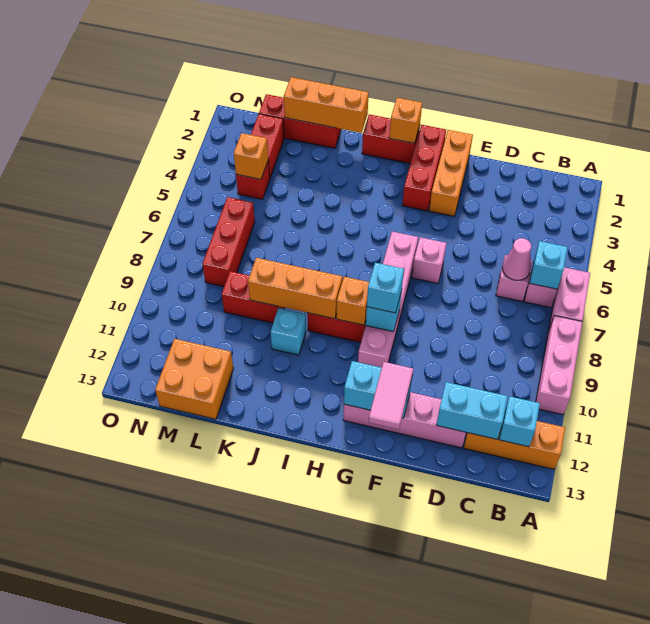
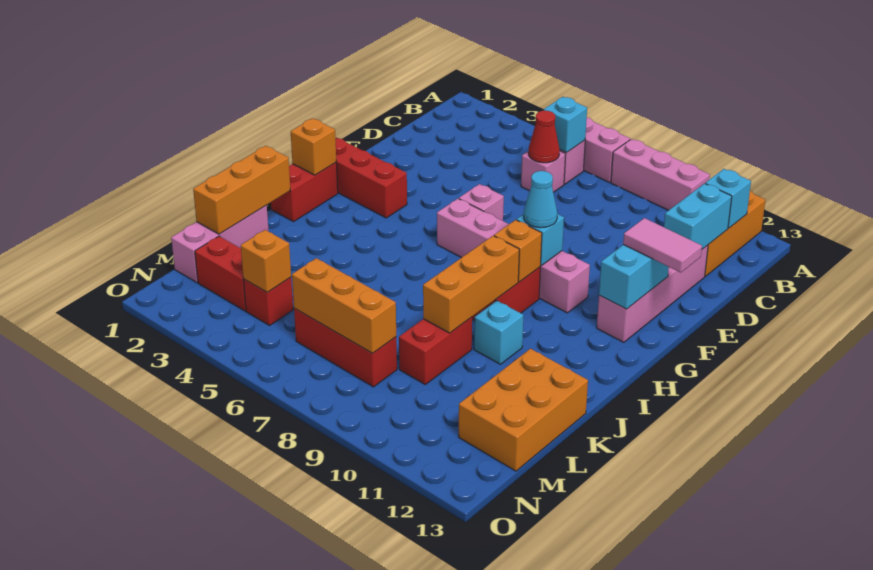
pink 1x1 cone [503,238,531,280] -> red 1x1 cone [528,111,560,163]
orange 1x3 brick [429,130,473,216] -> orange 1x3 brick moved to [292,258,396,353]
cyan 1x1 brick [367,263,404,313] -> cyan 1x1 cone [524,171,557,228]
red 1x3 brick [259,94,341,148] -> pink 1x3 brick [171,205,269,283]
orange 2x2 brick [155,339,233,419] -> orange 2x3 brick [459,349,588,471]

